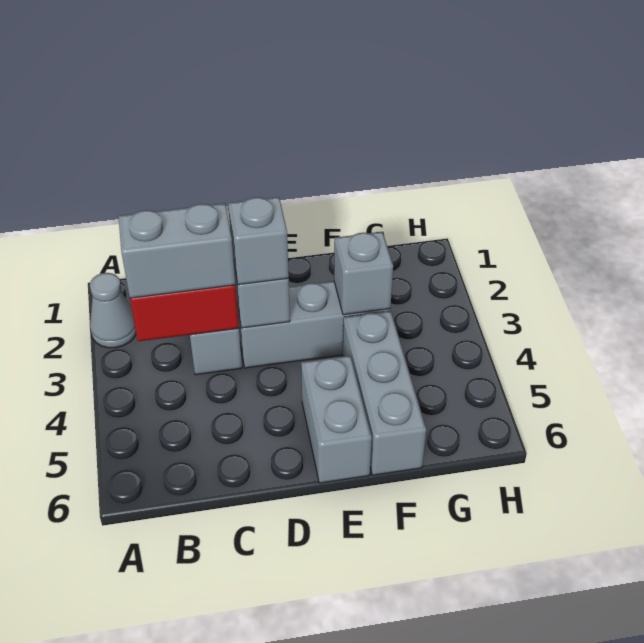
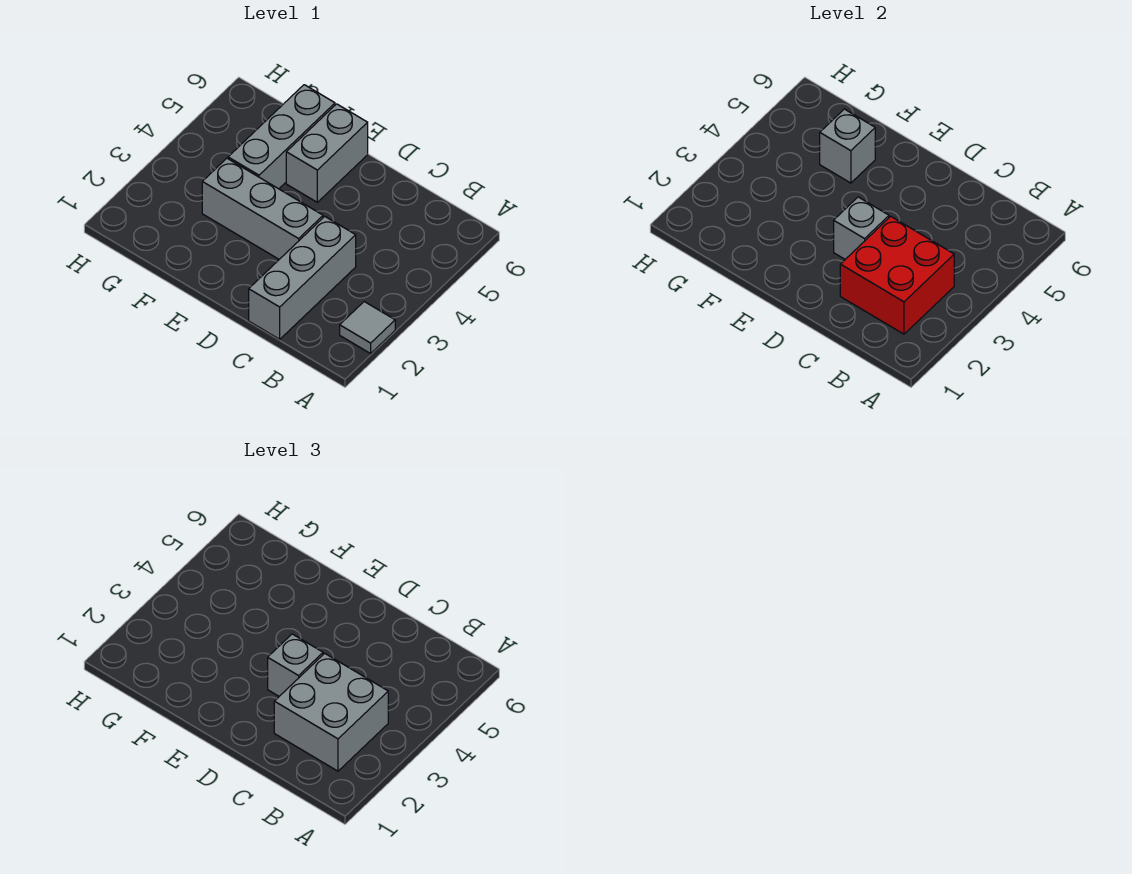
grey 1x1 cone [90,273,136,348] -> grey 1x1 tile [340,302,395,354]
grey 1x2 brick [118,203,235,298] -> grey 2x2 brick [274,653,388,771]
grey 1x1 brick [334,232,393,315] -> grey 1x1 brick moved to [820,109,875,183]

